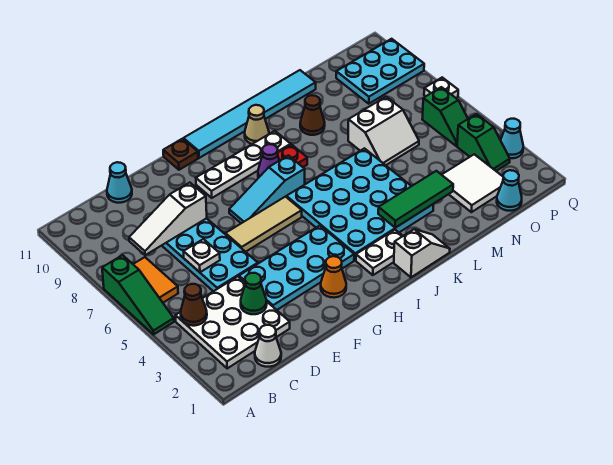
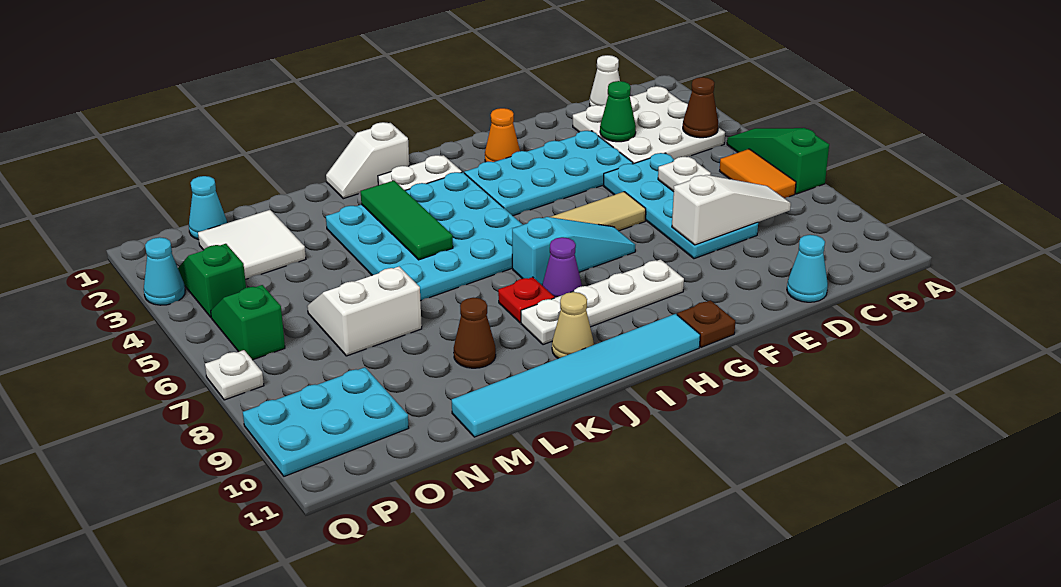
green 1x3 tile [378,171,453,228] -> green 1x3 tile turned to [361,181,453,260]

